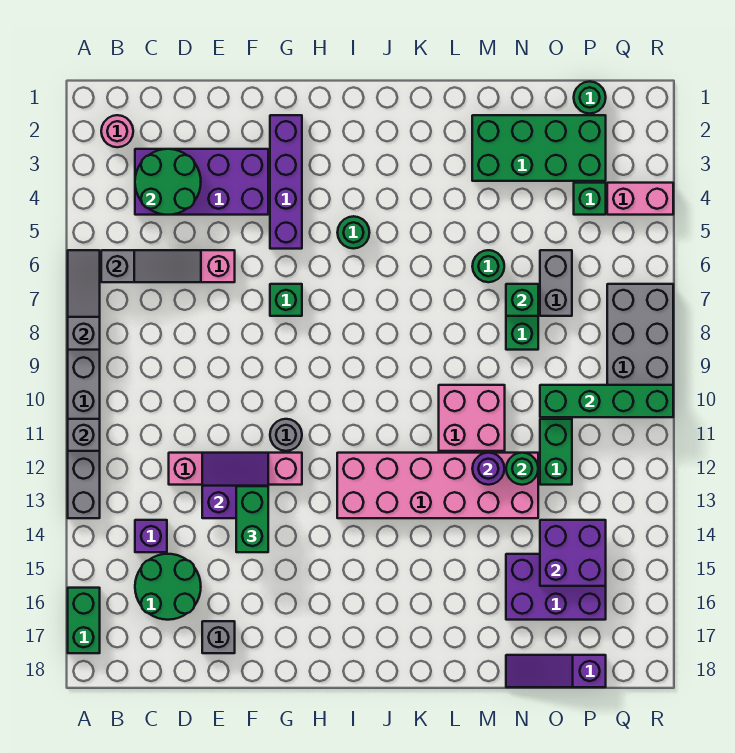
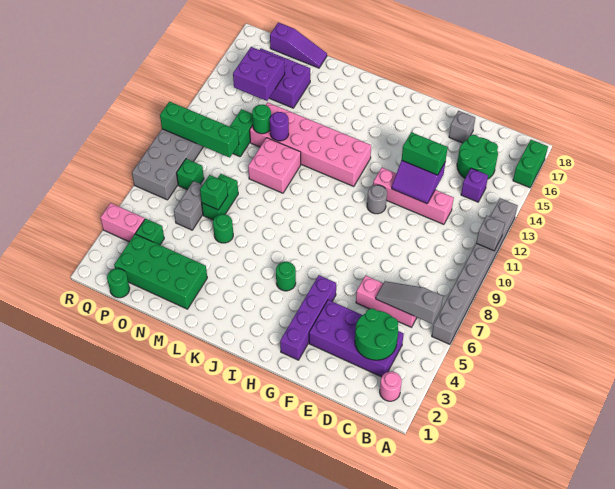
grey 1x3 slope [68,250,100,350] -> none
green 1x2 brick [236,486,268,552] -> green 1x2 brick turned to [402,132,448,175]
green 1x1 brick [270,284,302,316] -> green 1x1 brick moved to [177,159,204,190]

